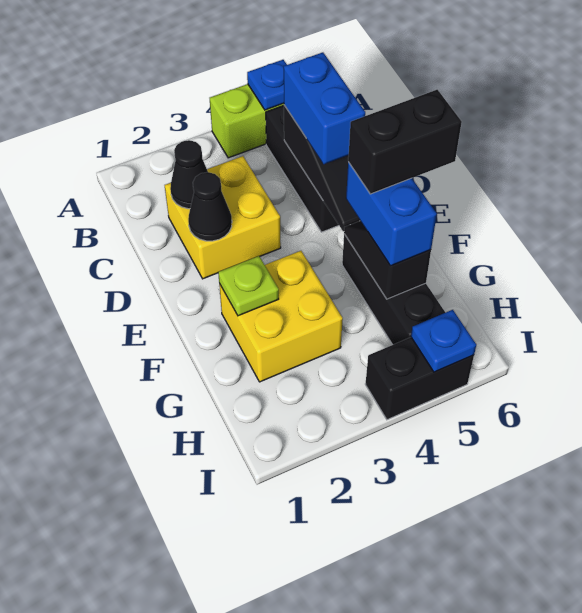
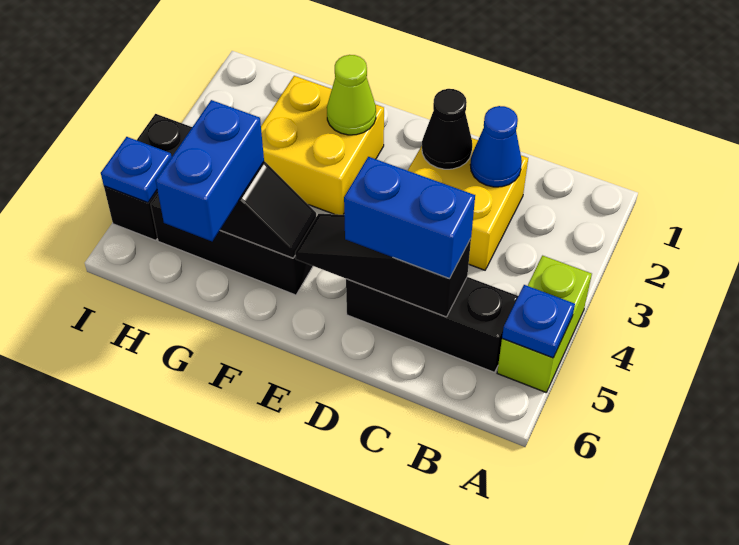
black 1x1 cone [170,140,208,209] -> blue 1x1 cone [470,106,522,187]
lime 1x1 plate [218,256,279,316] -> lime 1x1 cone [327,55,376,135]
blue 1x2 brick [346,162,437,266] -> blue 1x2 brick turned to [156,100,264,241]
black 1x2 brick [348,90,462,194] -> none

